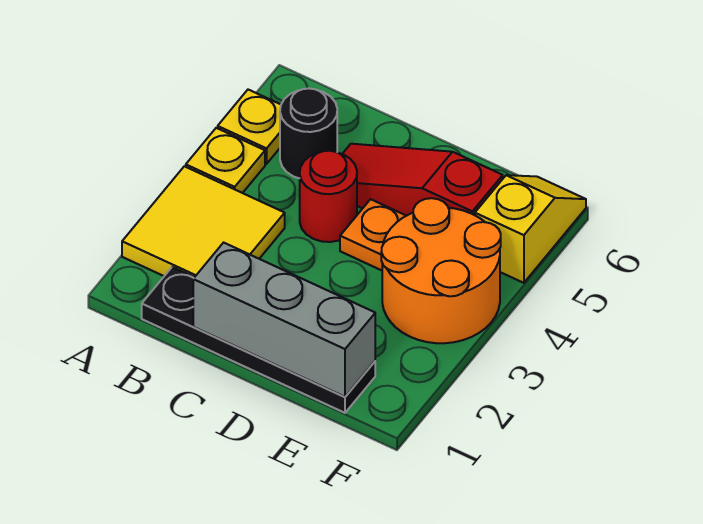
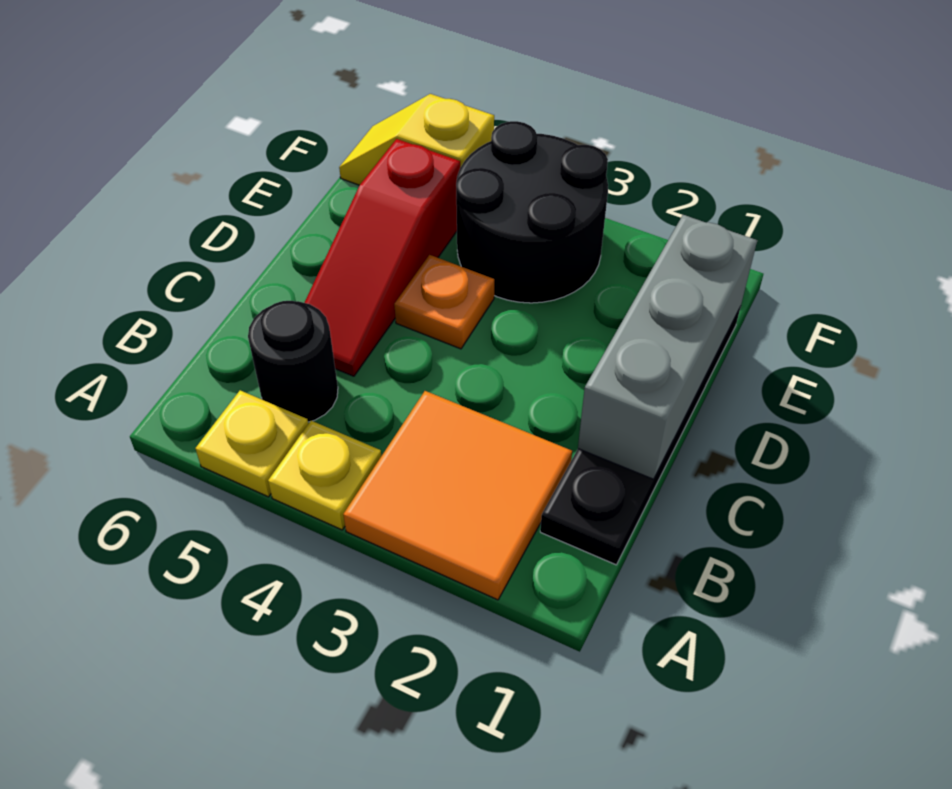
yellow 2x2 tile [122,166,285,277] -> orange 2x2 tile [343,391,572,600]
red 1x1 round brick [300,151,357,242] -> none
orange 2x2 round brick [381,198,501,343] -> black 2x2 round brick [456,121,608,303]

